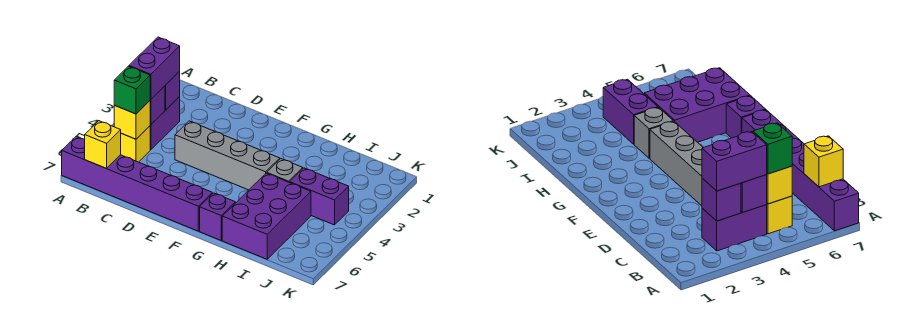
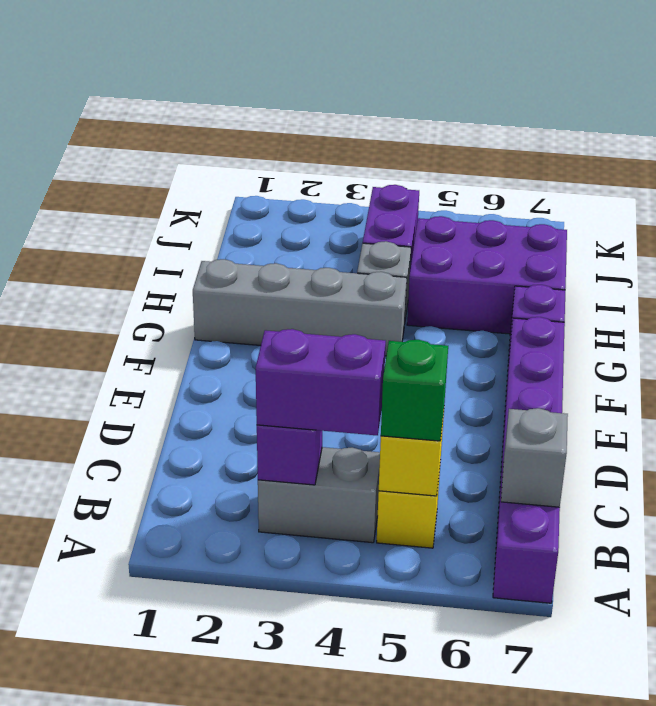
purple 1x2 brick [150,97,180,150] -> grey 1x2 brick [258,447,380,543]
purple 1x1 brick [150,86,165,125] -> none
yellow 1x1 brick [85,121,121,168] -> grey 1x1 brick [501,408,568,507]
grey 1x4 brick [175,121,280,190] -> grey 1x4 brick turned to [193,259,407,356]

